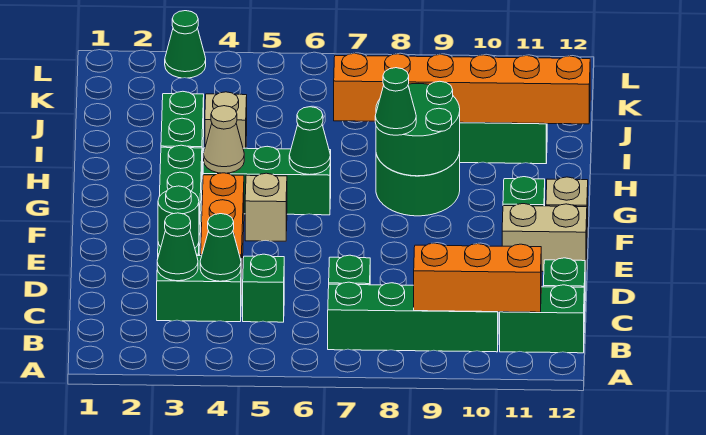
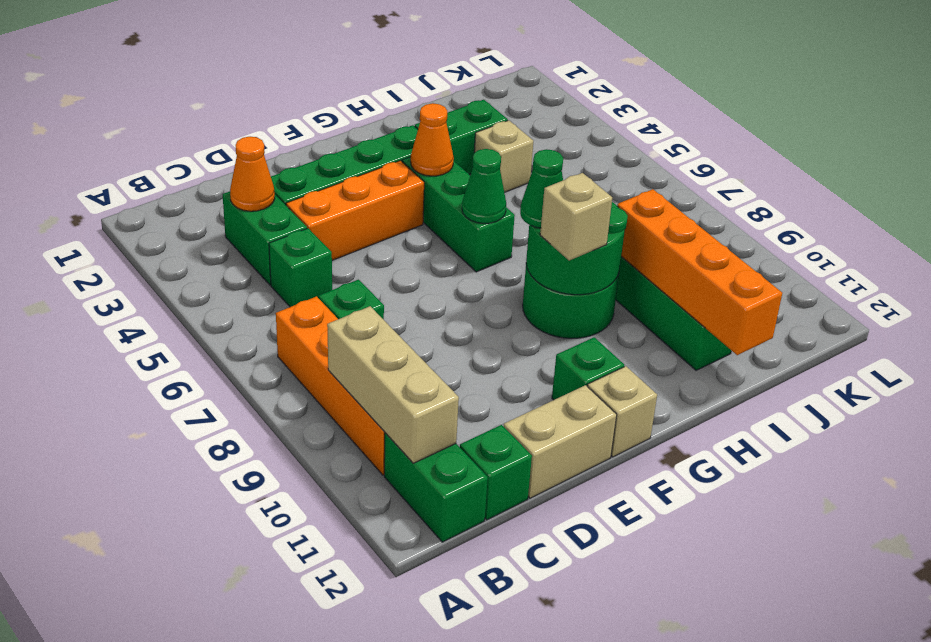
green 1x4 brick [328,282,498,352] -> orange 1x4 brick [276,296,385,475]
orange 1x3 brick [414,243,541,312] -> tan 1x3 brick [327,306,459,463]
green 1x1 cone [157,213,198,281] -> orange 1x1 cone [230,137,275,211]
green 1x1 cone [200,214,241,281] -> none
green 1x1 round brick [158,186,199,248] -> none
tan 1x2 brick [502,204,587,272] -> tan 1x2 brick turned to [503,385,617,498]
tan 1x1 brick [245,173,287,241] -> tan 1x1 brick moved to [540,173,612,261]
tan 1x1 cone [204,106,244,173] -> orange 1x1 cone [411,103,454,176]
orange 1x6 brick [334,53,590,124] -> orange 1x4 brick [617,189,782,355]
green 1x1 cone [165,11,206,78] -> none

